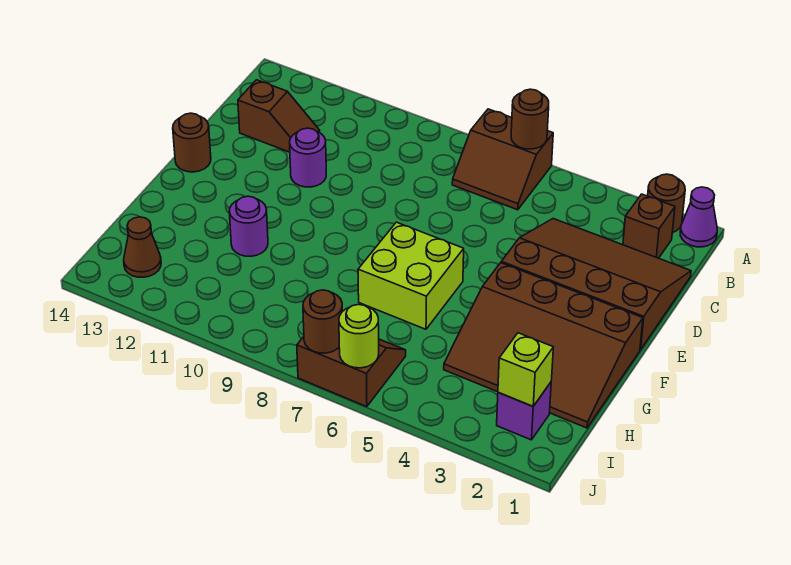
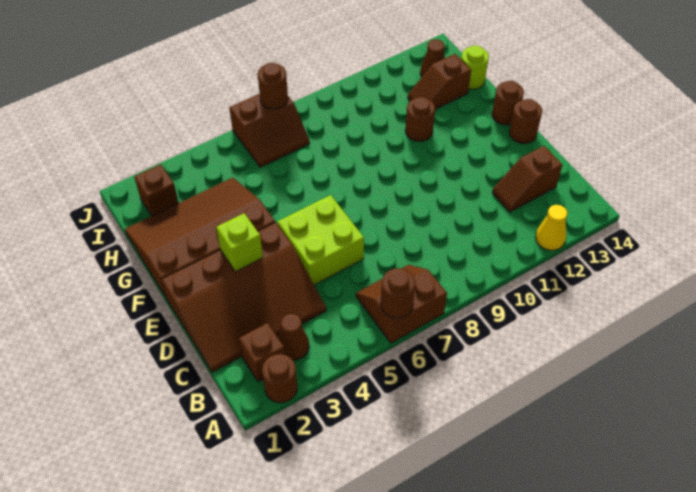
purple 1x1 cone [680,187,717,247] -> none
none -> yellow 1x1 cone [536,205,567,250]
none -> brown 1x1 cone [278,314,309,360]
purple 1x1 round brick [290,128,326,187] -> none
lime 2x2 brick [358,222,464,329] -> lime 2x2 brick moved to [277,195,364,285]
none -> brown 1x1 round brick [492,81,524,125]
purple 1x1 round brick [229,196,268,256] -> brown 1x1 round brick [405,97,435,141]
none -> brown 1x2 slope [408,54,471,109]
purple 1x1 brick [497,382,551,440] -> brown 1x1 brick [134,164,179,216]
lime 1x1 brick [498,333,553,406] -> lime 1x1 brick moved to [216,213,263,271]
lime 1x1 round brick [339,304,379,368] -> lime 1x1 round brick moved to [461,46,489,89]

